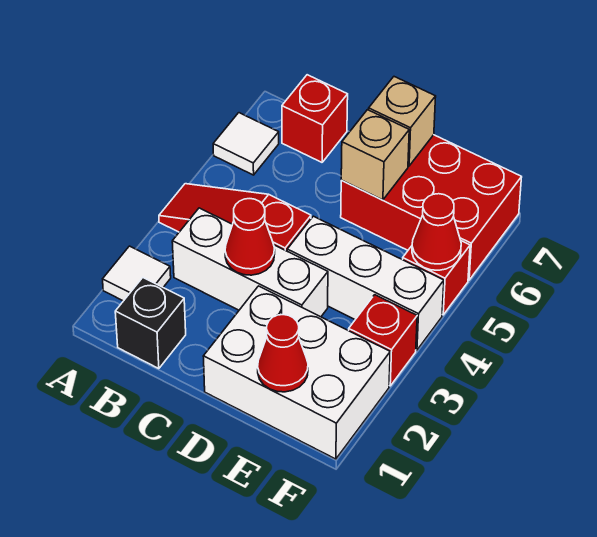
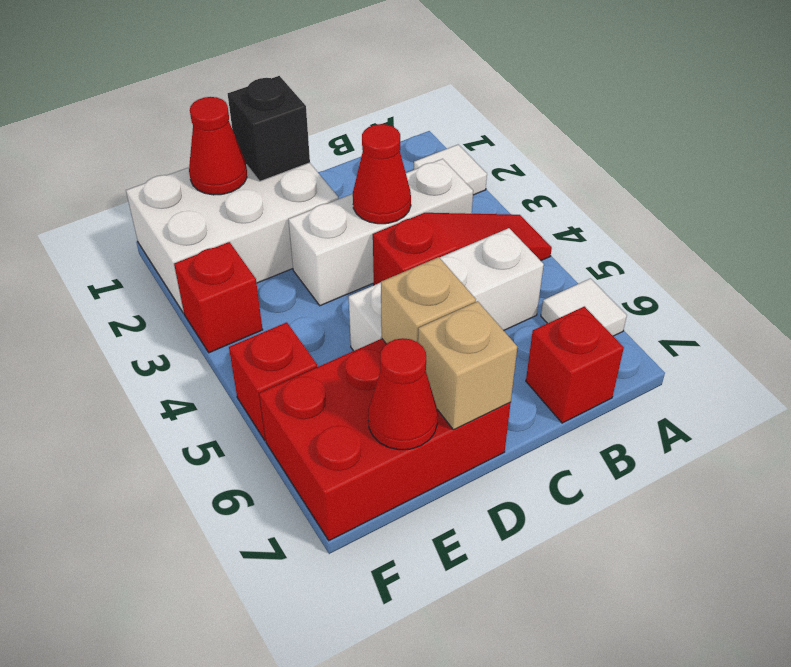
black 1x1 brick [115,278,186,369] -> black 1x1 brick moved to [228,76,310,181]
white 1x3 brick [287,216,444,350] -> white 1x3 brick moved to [349,228,544,351]
red 1x1 cone [412,194,461,270] -> red 1x1 cone moved to [368,338,438,450]

